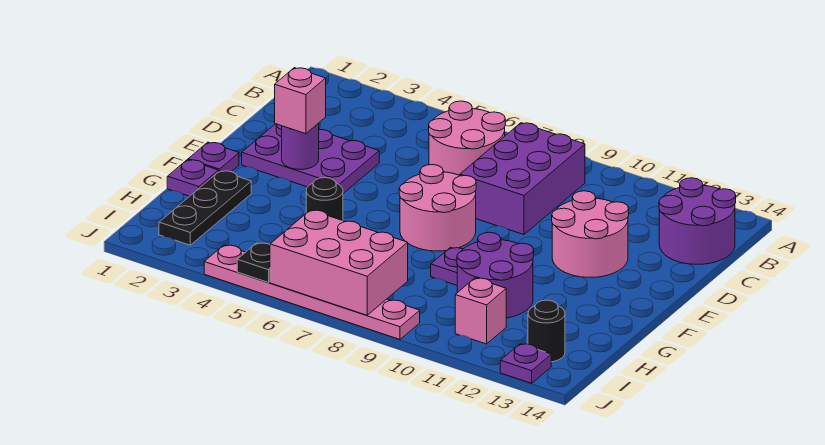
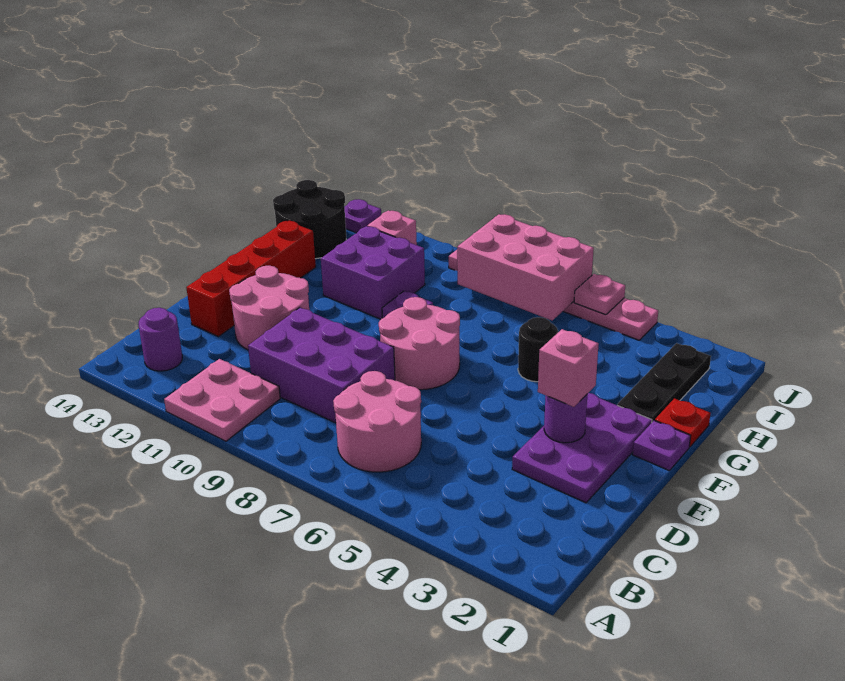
none -> pink 2x2 plate [164,359,280,441]
purple 2x3 brick [460,123,585,235] -> purple 2x3 brick turned to [248,308,395,423]
purple 2x2 round brick [659,178,736,264] -> purple 1x1 round brick [139,308,182,371]
purple 2x3 plate [242,124,379,194] -> purple 2x3 plate turned to [512,393,652,503]
none -> red 1x4 brick [186,220,316,337]
purple 1x1 plate [167,160,218,196] -> red 1x1 plate [655,398,711,447]
purple 2x2 round brick [457,232,534,318] -> purple 2x2 brick [321,226,425,319]
black 1x1 round brick [528,300,565,362] -> black 2x2 round brick [273,180,346,259]
black 1x1 plate [237,243,270,282] -> pink 1x1 plate [574,274,625,315]

